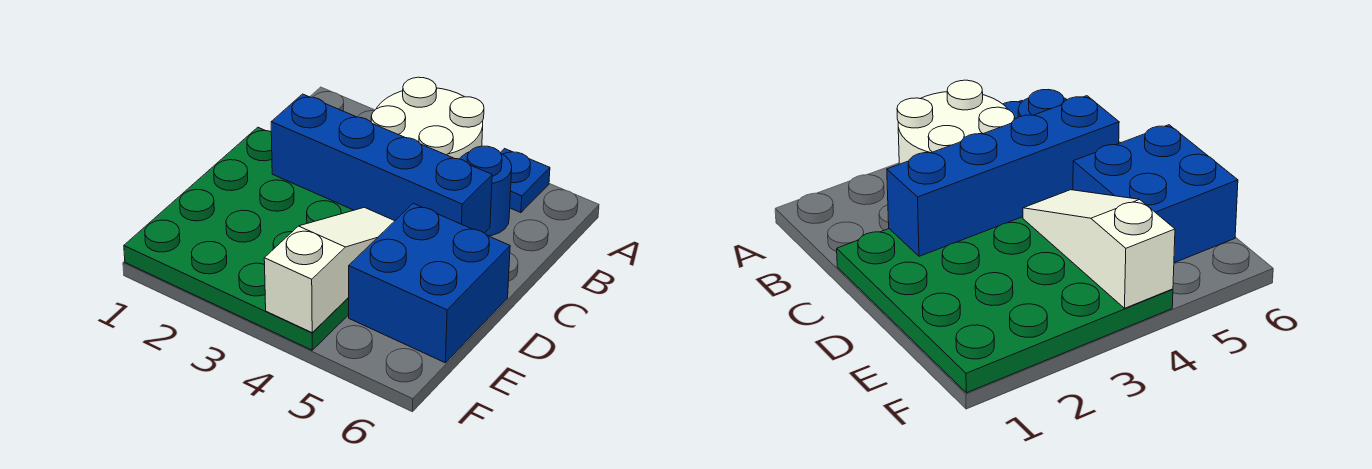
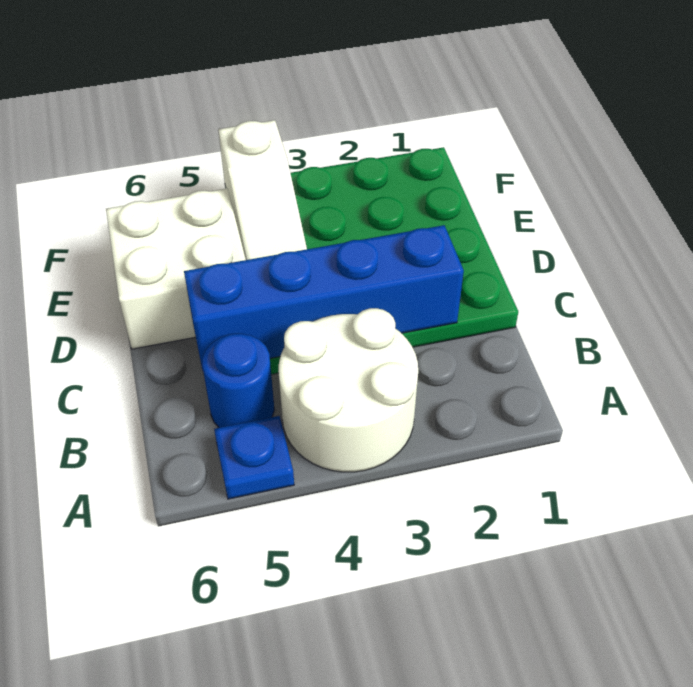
blue 2x2 brick [349,203,510,363] -> white 2x2 brick [106,189,246,349]

